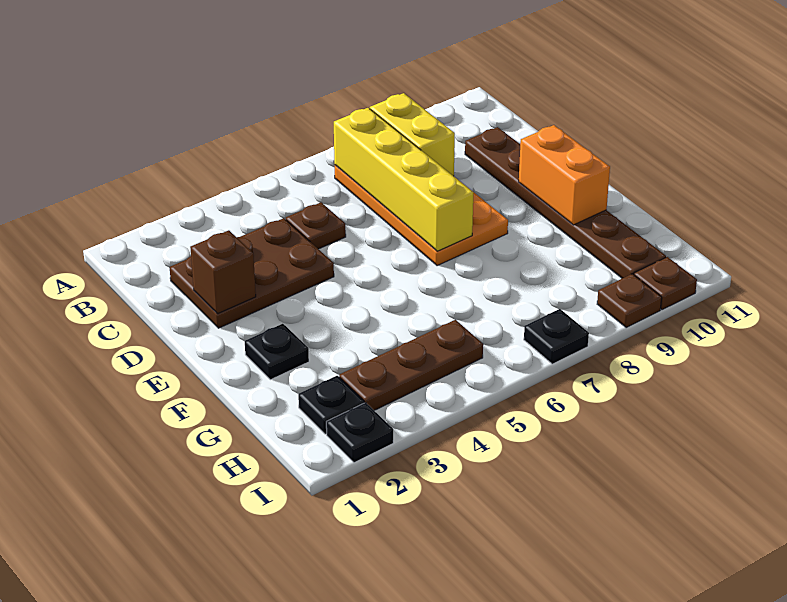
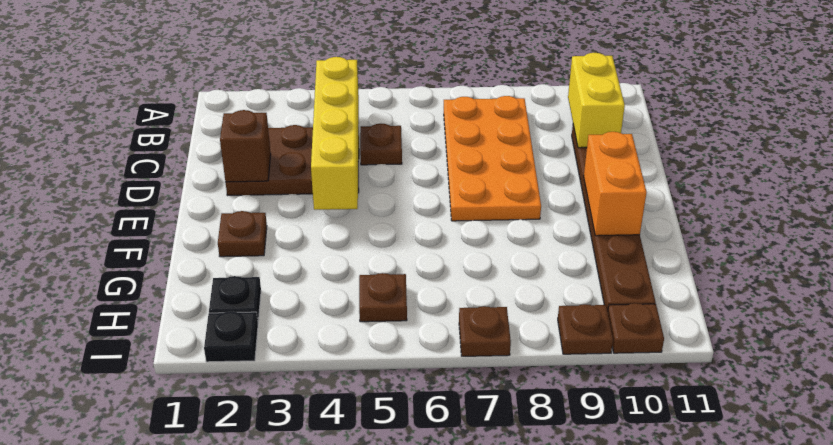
yellow 1x4 brick [334,108,473,251] -> yellow 1x4 brick moved to [311,57,359,210]
yellow 1x2 brick [370,93,455,176] -> yellow 1x2 brick moved to [568,53,625,148]
black 1x1 plate [245,324,309,380] -> brown 1x1 plate [218,211,267,257]
brown 1x3 plate [339,320,483,410] -> brown 1x1 plate [359,273,407,322]
black 1x1 plate [524,309,589,364] -> brown 1x1 plate [459,306,511,356]

